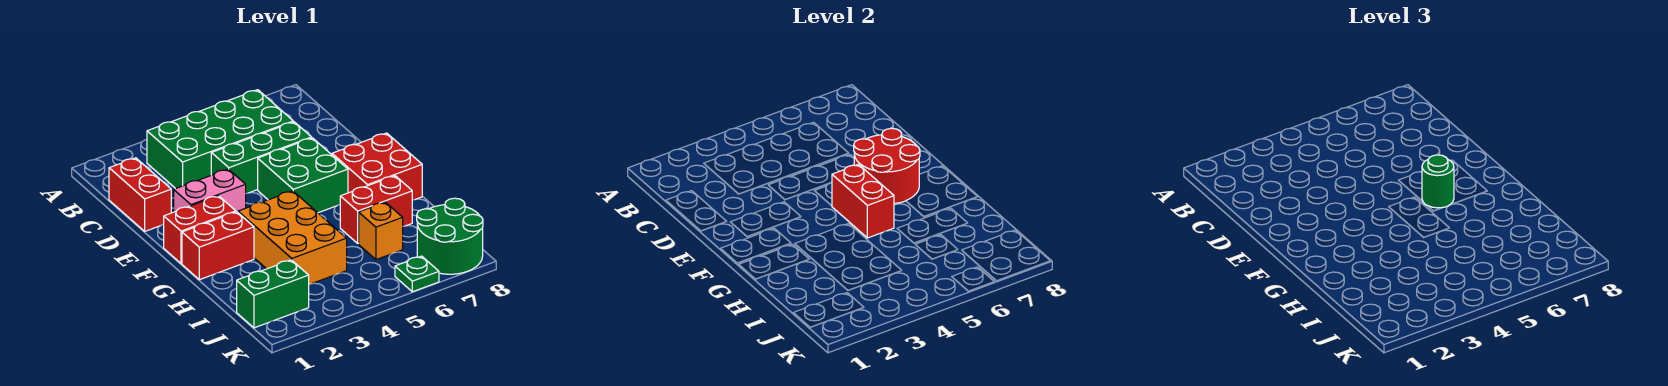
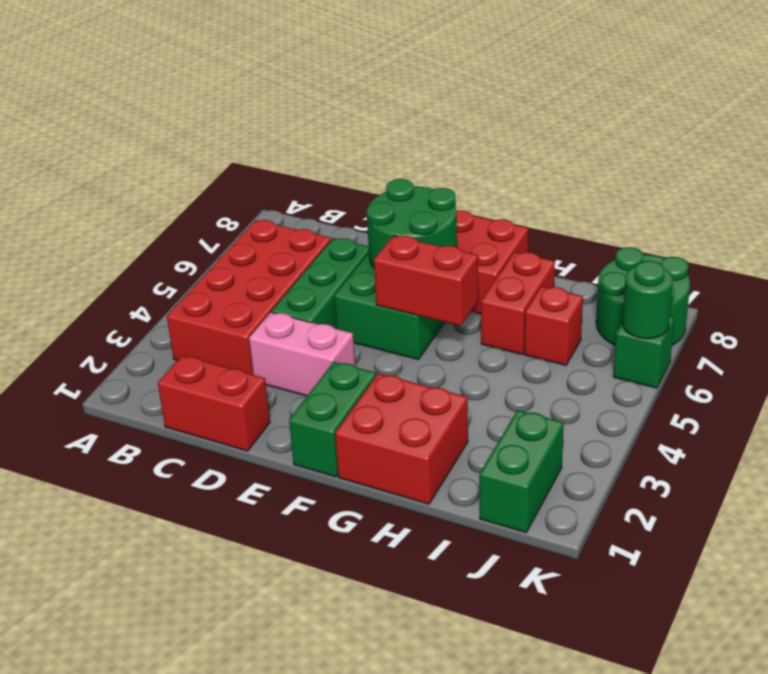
green 2x4 brick [147,90,293,189] -> red 2x4 brick [167,220,331,375]
pink 1x2 brick [174,169,246,212] -> pink 1x2 brick turned to [249,312,355,396]
red 2x2 round brick [854,128,920,204] -> green 2x2 round brick [367,179,457,268]
red 1x2 brick [164,196,236,264] -> green 1x2 brick [289,362,376,477]
green 1x1 round brick [1422,155,1454,208] -> green 1x1 round brick moved to [622,261,673,339]
red 1x2 brick [182,212,254,280] -> red 2x2 brick [335,373,468,504]
orange 2x3 brick [238,191,347,284] -> none
orange 1x1 brick [359,202,403,260] -> red 1x1 brick [524,286,583,365]
green 1x1 plate [395,256,439,292] -> green 1x1 brick [613,316,674,388]

